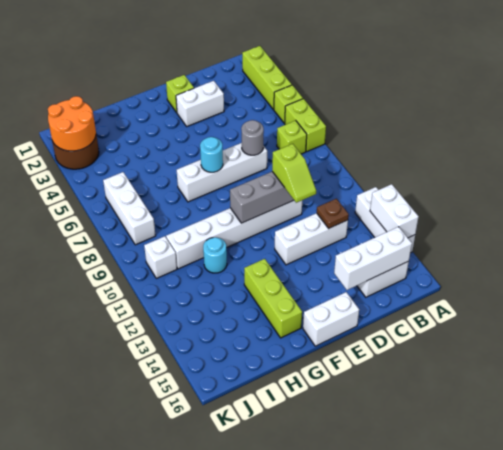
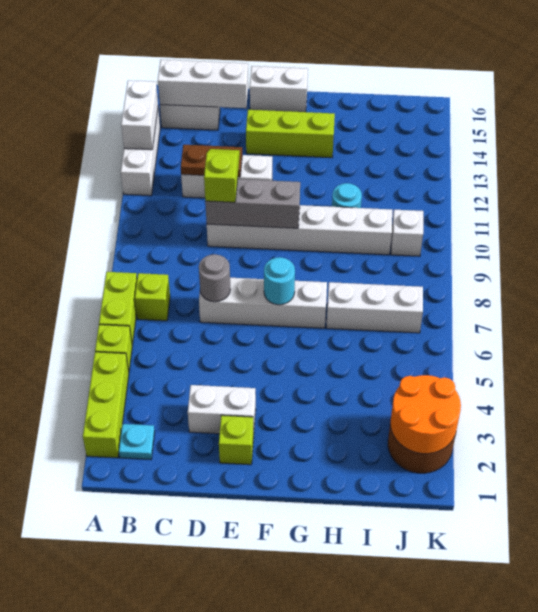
none -> cyan 1x1 plate [119,424,155,460]
brown 1x1 plate [317,199,349,228] -> brown 1x2 plate [181,145,242,177]
lime 1x3 brick [244,259,302,338] -> lime 1x3 brick turned to [246,110,335,158]
white 1x3 brick [103,172,156,245] -> white 1x3 brick turned to [326,282,423,333]

